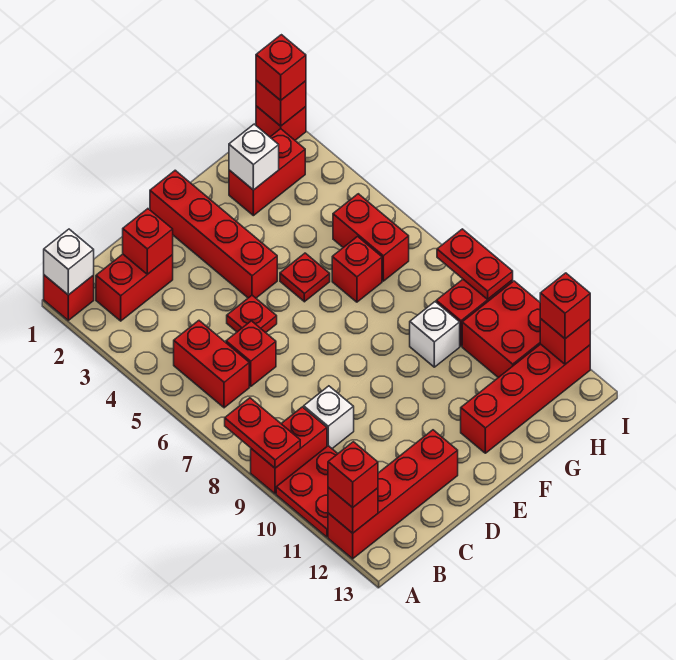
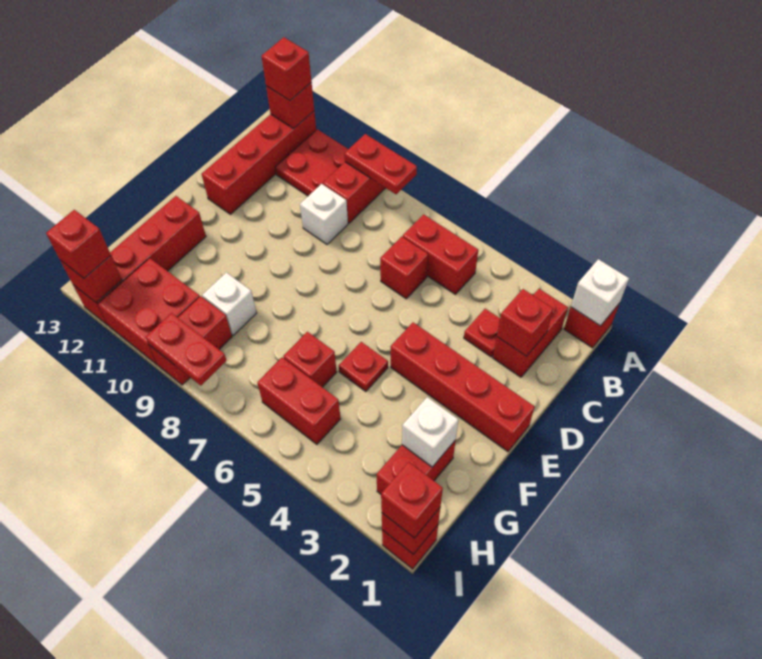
red 1x1 plate [227,295,277,333] -> red 1x1 plate moved to [464,309,500,357]

